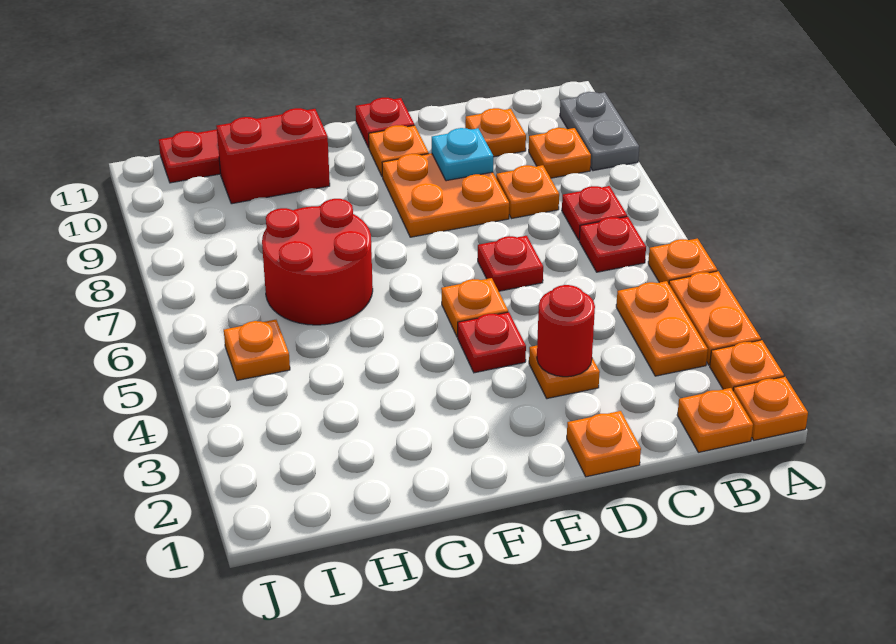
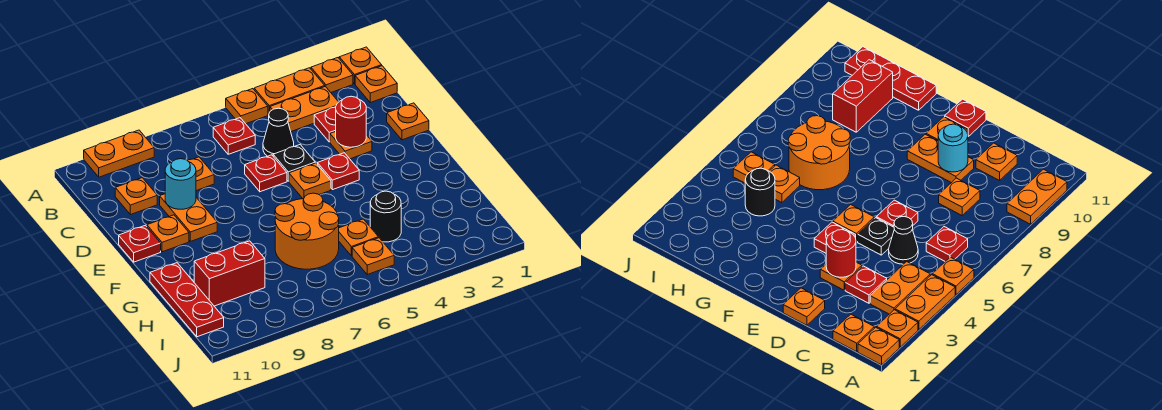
grey 1x2 plate [560,92,639,171] -> orange 1x2 plate [84,130,154,177]
red 1x1 plate [562,186,627,240] -> red 1x1 plate moved to [314,107,336,142]
orange 1x1 plate [529,128,591,178] -> orange 1x1 plate moved to [339,219,378,256]
none -> black 1x1 cone [263,108,294,156]
none -> black 1x1 plate [273,145,315,181]
orange 2x2 plate [382,153,509,237] -> orange 1x2 plate [160,194,217,241]
cyan 1x1 plate [432,128,493,181] -> cyan 1x1 round brick [165,159,196,209]
red 2x2 round brick [262,199,373,325] -> orange 2x2 round brick [275,193,339,269]
red 1x2 brick [217,108,330,204] -> red 1x2 brick turned to [194,241,265,306]
none -> black 1x1 round brick [370,191,401,242]

